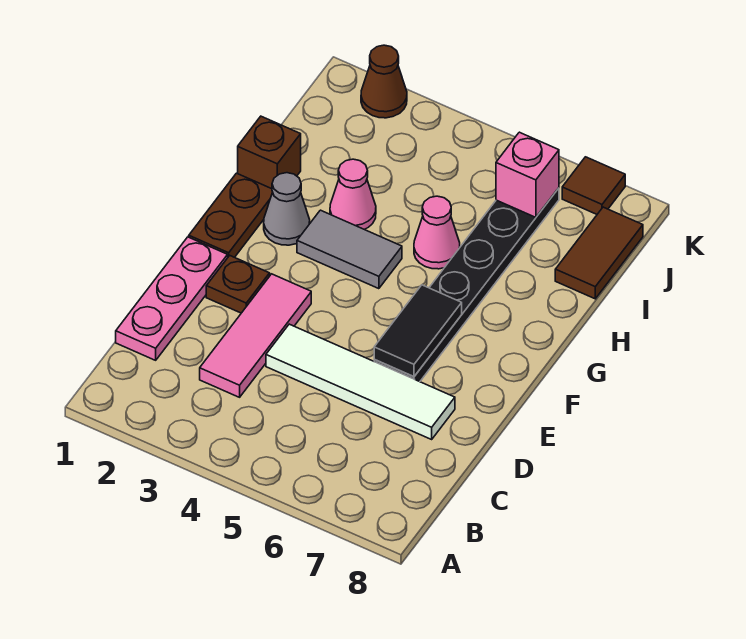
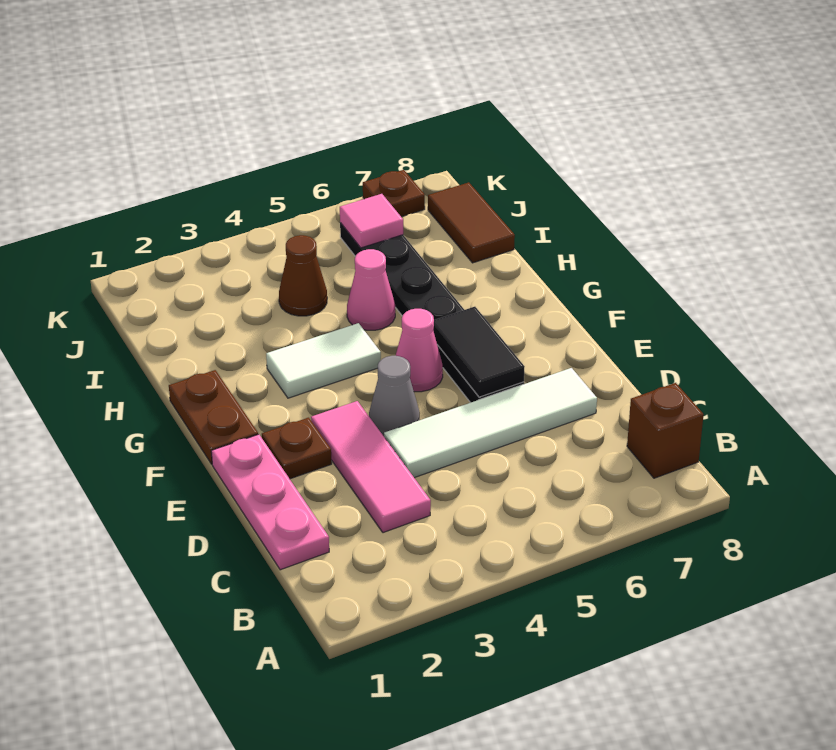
grey 1x1 cone [264,173,310,245] -> grey 1x1 cone moved to [369,356,420,436]
grey 1x2 tile [297,210,402,289] -> white 1x2 tile [266,323,381,398]
brown 1x1 brick [238,116,301,189] -> brown 1x1 brick moved to [627,383,704,478]
pink 1x1 cone [330,159,376,229] -> pink 1x1 cone moved to [396,309,443,392]
pink 1x1 brick [496,132,559,217] -> pink 1x1 tile [340,194,403,248]
brown 1x1 cone [361,45,407,118] -> brown 1x1 cone moved to [279,235,327,316]
brown 1x1 tile [562,157,625,214] -> brown 1x1 plate [363,170,425,217]

